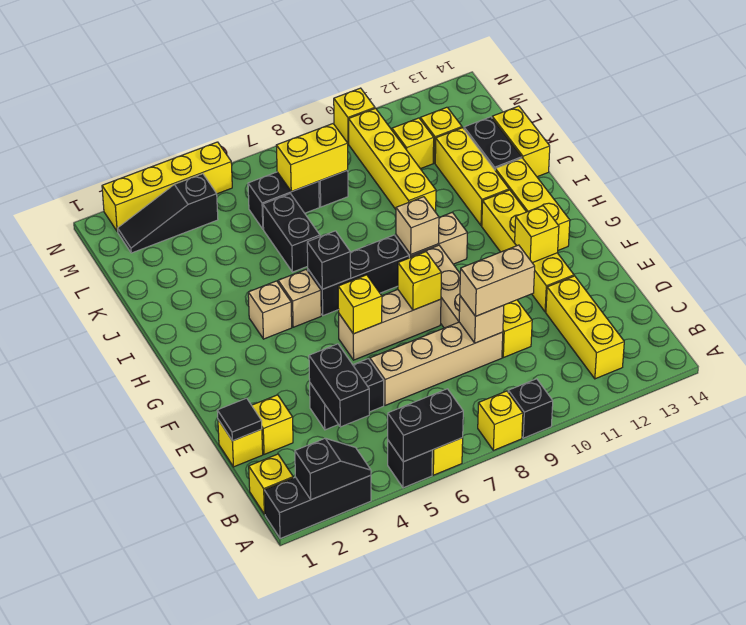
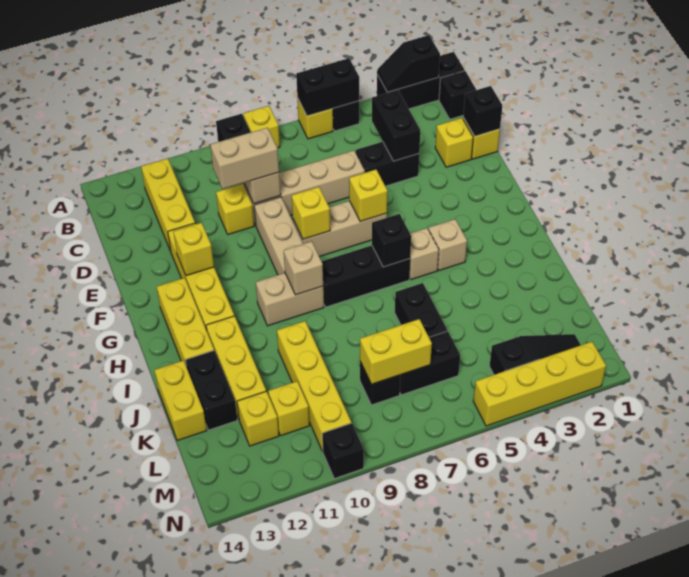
yellow 1x1 brick [249,454,293,514] -> black 1x1 brick [439,71,476,119]
black 1x1 tile [217,398,262,441] -> black 1x1 brick [463,86,502,136]
yellow 1x1 brick [334,88,375,144] -> black 1x1 brick [322,423,364,479]

